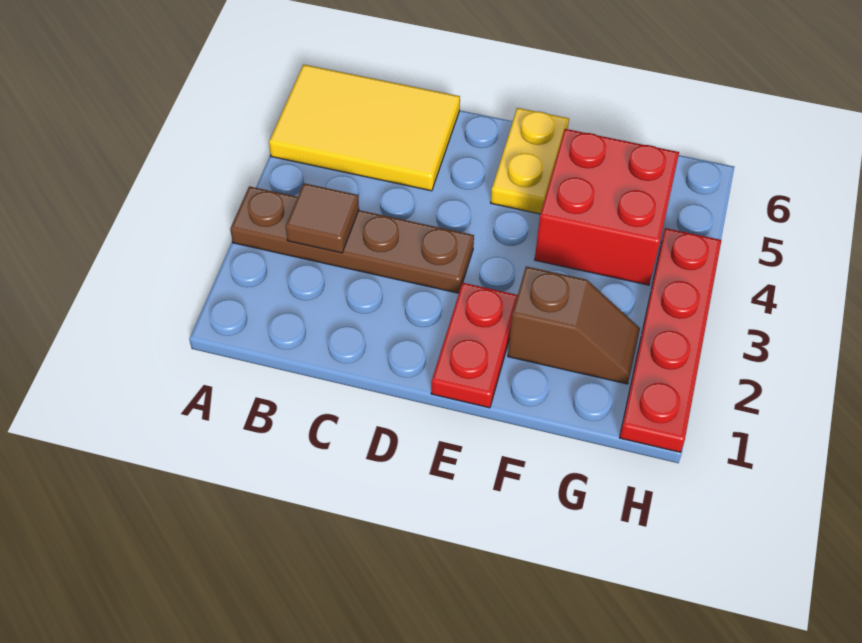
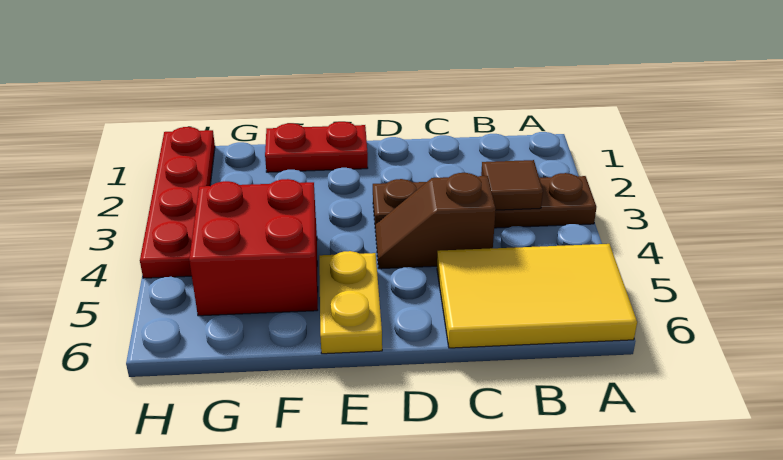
red 1x2 plate [431,283,518,408] -> red 1x2 plate turned to [265,122,368,172]
brown 1x2 slope [508,266,640,384] -> brown 1x2 slope moved to [375,173,496,269]

